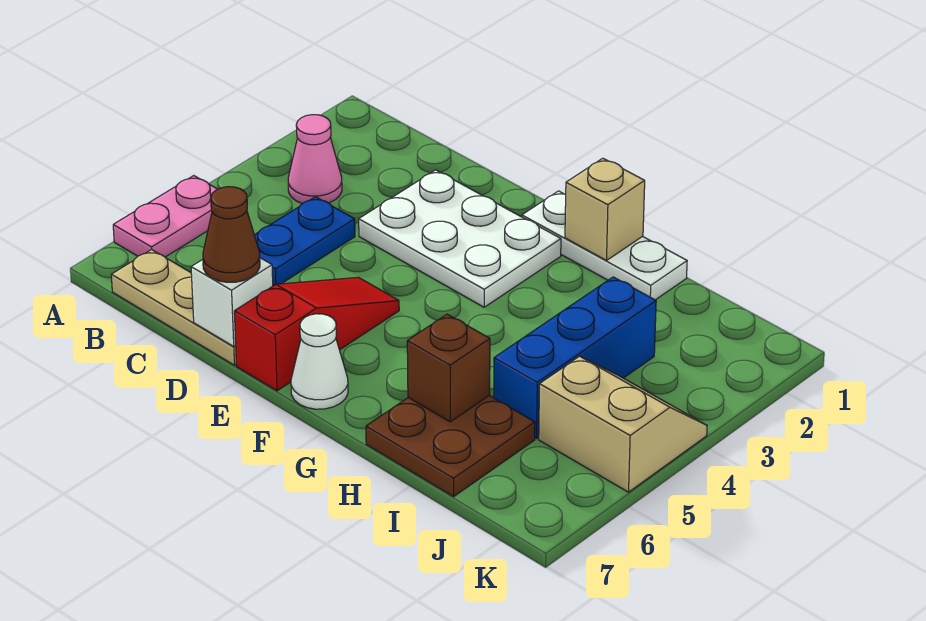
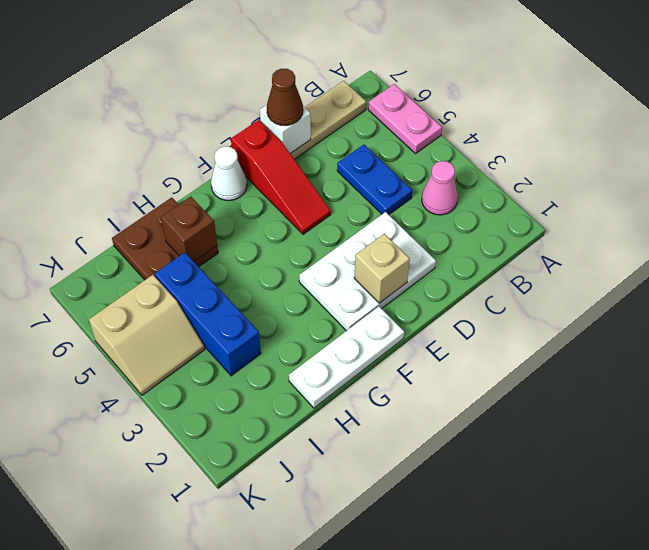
tan 1x1 brick [565,158,645,261] -> tan 1x1 brick moved to [354,234,410,303]

